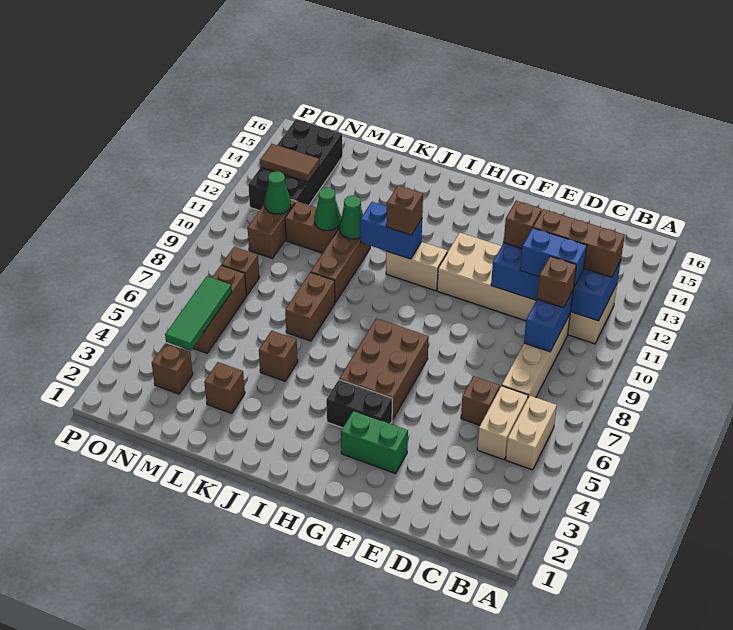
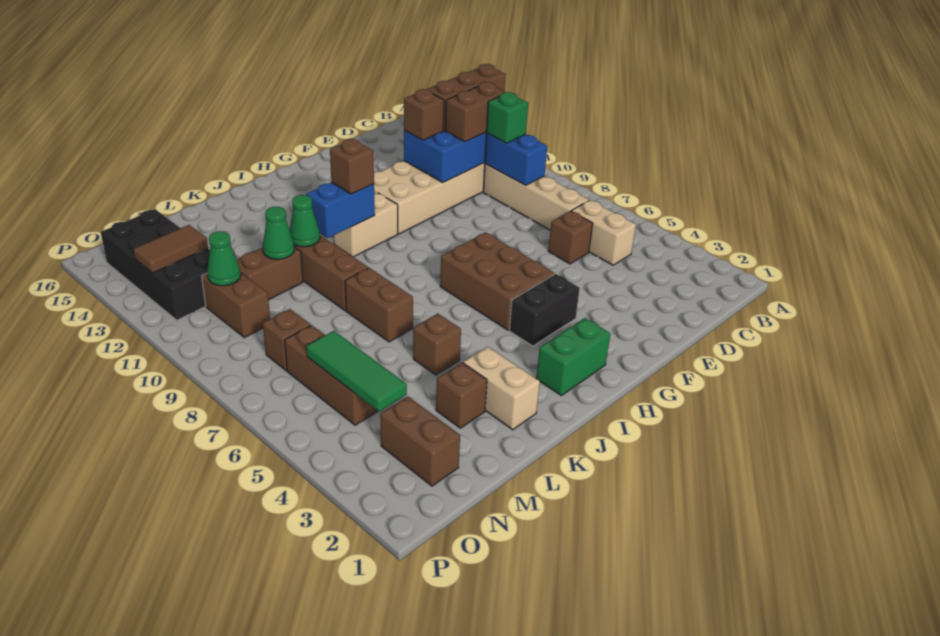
tan 1x2 brick [506,396,557,470] -> tan 1x2 brick moved to [463,347,540,430]
brown 1x1 brick [537,256,576,308] -> green 1x1 brick [487,92,528,143]
blue 1x2 brick [520,228,587,287] -> brown 1x2 brick [445,82,505,142]
green 1x2 brick [341,411,408,474] -> green 1x2 brick moved to [536,318,610,396]
brown 1x1 brick [152,343,193,394] -> brown 1x2 brick [380,396,460,486]

